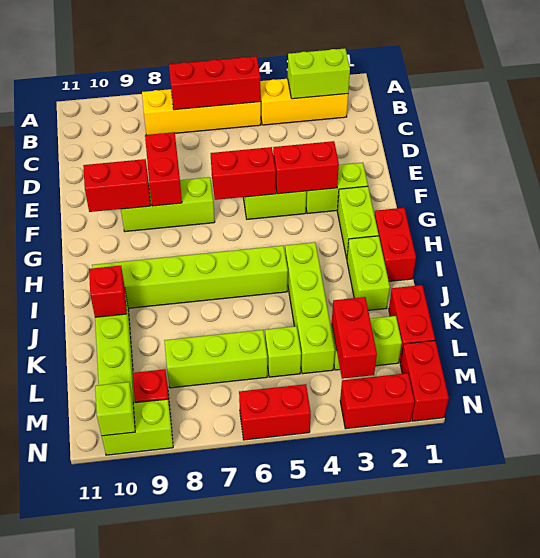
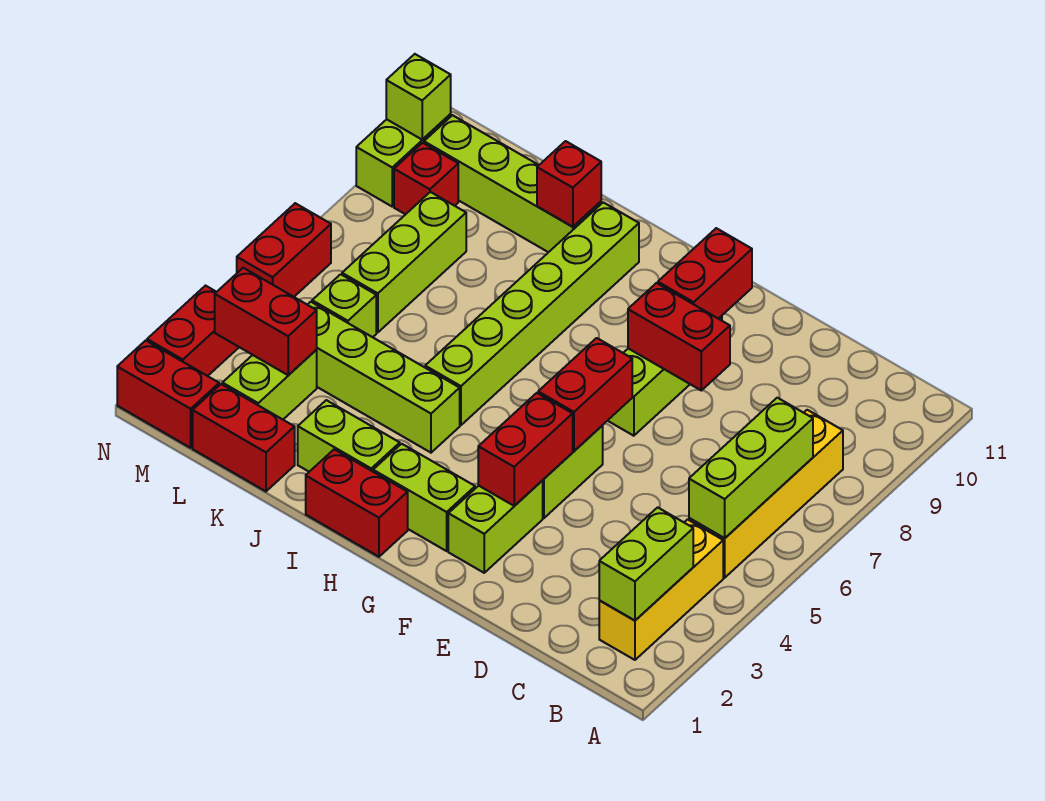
red 1x3 brick [169,56,261,110] -> lime 1x3 brick [689,398,813,538]

